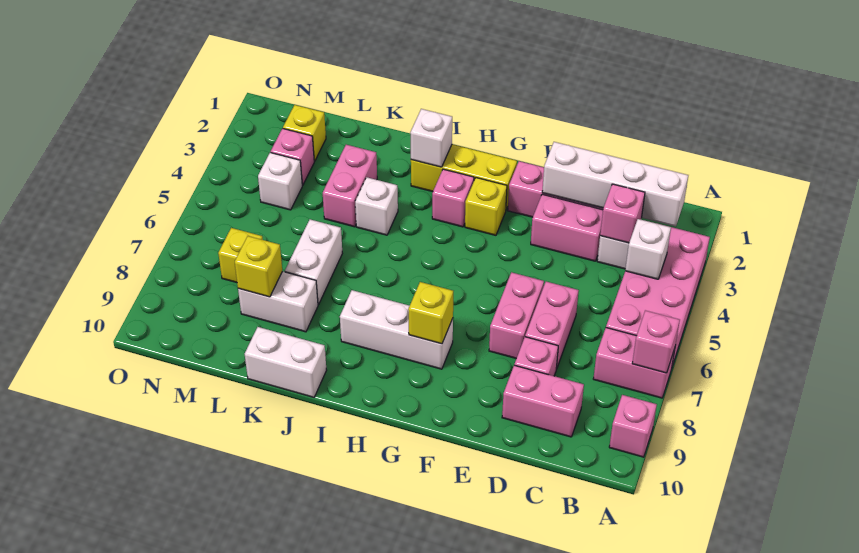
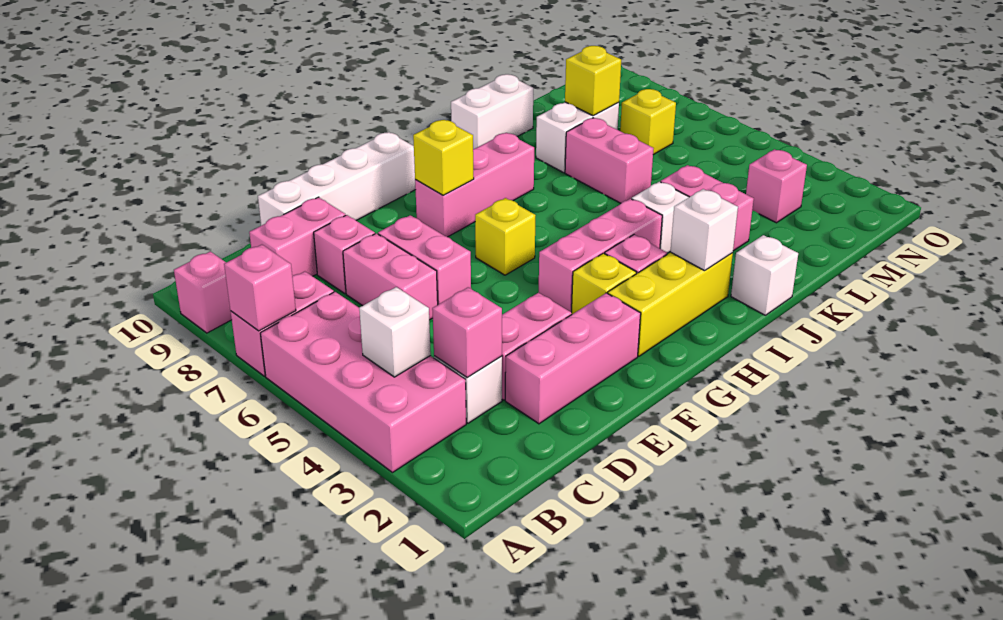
white 1x4 brick [542,142,688,227] -> white 1x4 brick moved to [258,132,416,226]
none -> pink 1x3 brick [539,199,662,313]
white 1x3 brick [340,290,453,369] -> pink 1x3 brick [415,133,534,237]
white 1x2 brick [285,219,342,305] -> pink 1x2 brick [565,118,654,203]
yellow 1x1 brick [283,105,326,161] -> yellow 1x1 brick moved to [475,198,536,275]
white 1x1 brick [258,152,302,210] -> white 1x1 brick moved to [731,235,798,315]

